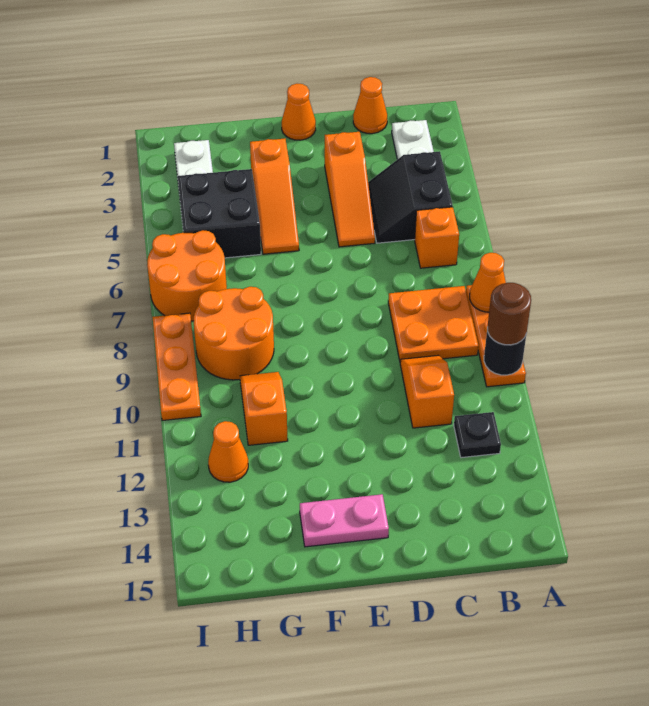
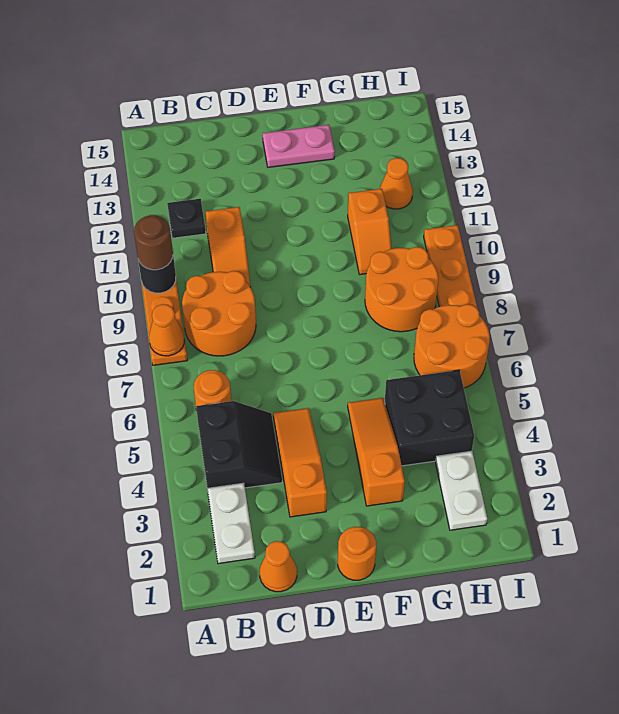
orange 1x1 brick [415,207,459,268] -> orange 1x1 round brick [194,370,231,410]
orange 2x2 plate [388,286,478,362] -> orange 2x2 round brick [182,271,256,356]
orange 1x1 cone [282,84,316,140] -> orange 1x1 round brick [338,527,376,580]

